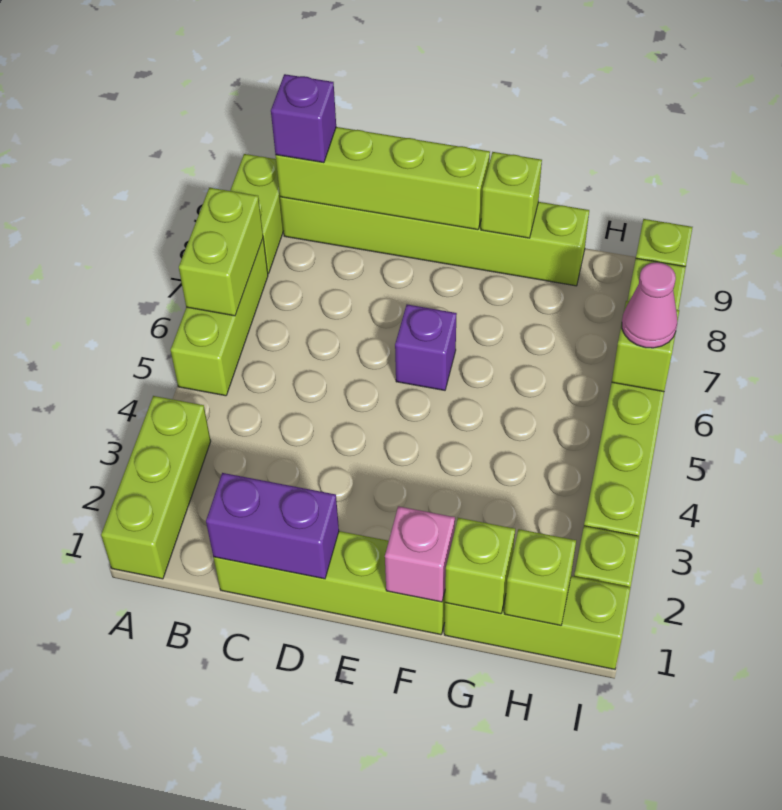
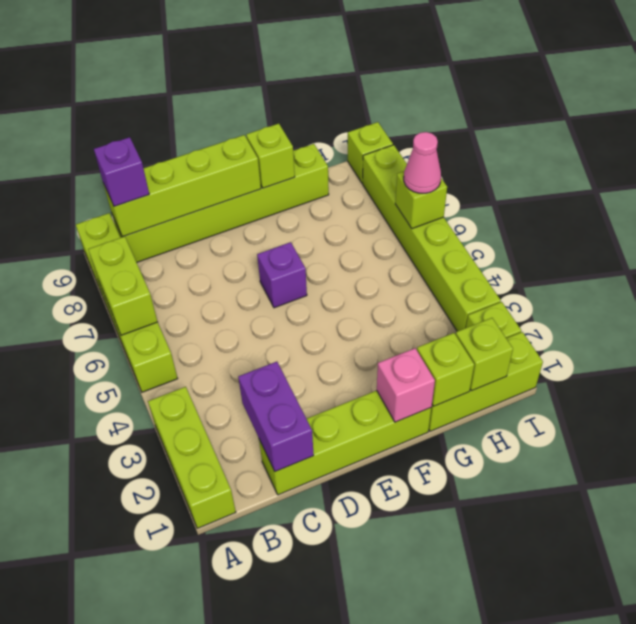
purple 1x2 brick [206,473,339,579] -> purple 1x2 brick turned to [238,362,314,472]

